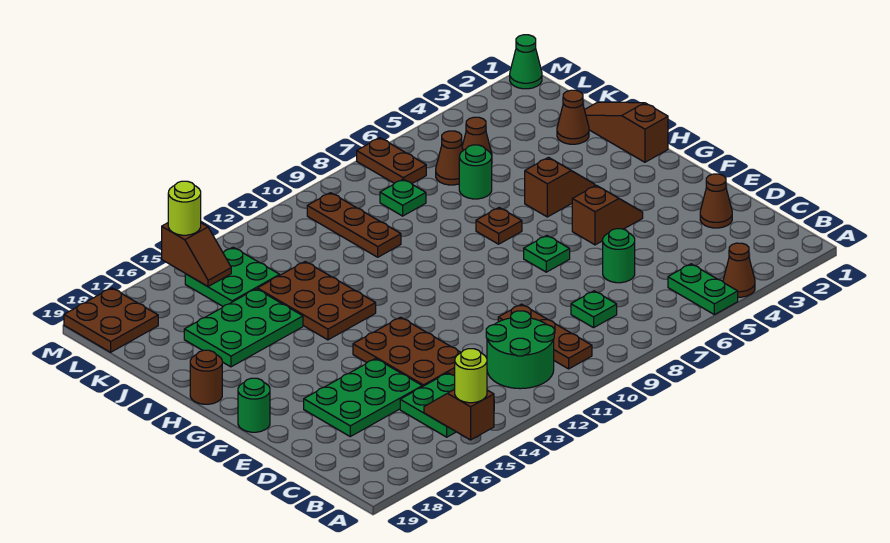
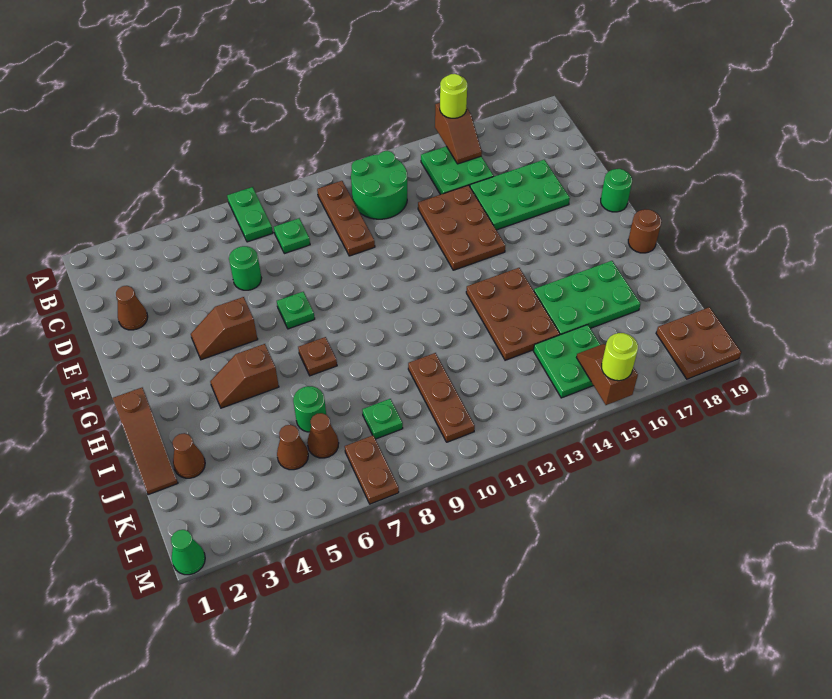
brown 1x1 cone [723,243,755,297] -> none
green 1x2 plate [668,264,738,315] -> green 1x2 plate moved to [227,187,273,242]

